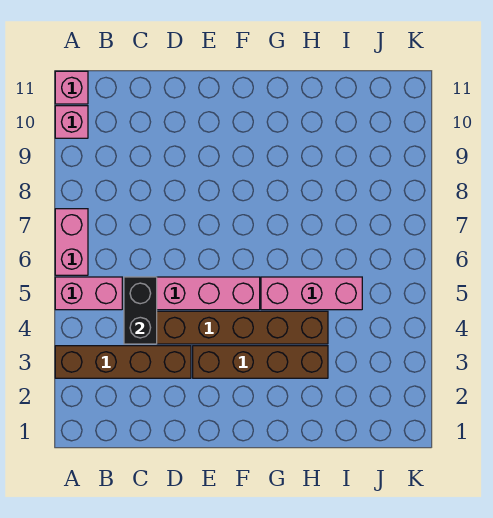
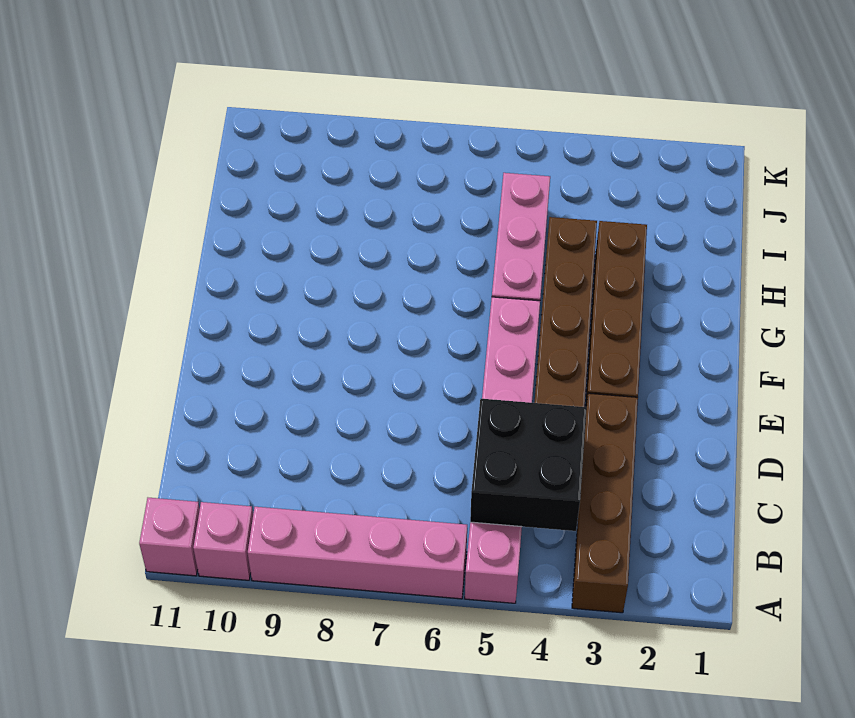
pink 1x2 brick [55,209,88,275] -> pink 1x4 brick [248,507,467,599]
black 1x2 brick [124,277,157,344] -> black 2x2 brick [470,399,586,531]

